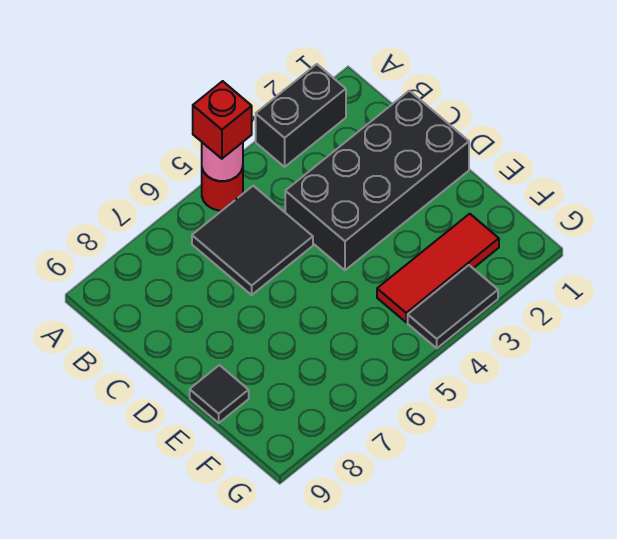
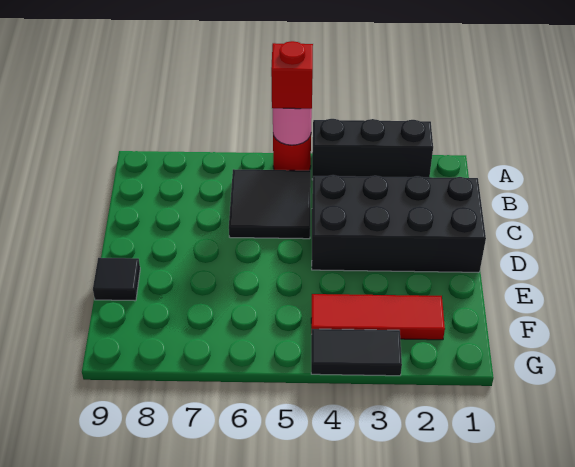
black 1x2 brick [256,64,346,167] -> black 1x3 brick [312,119,433,180]

